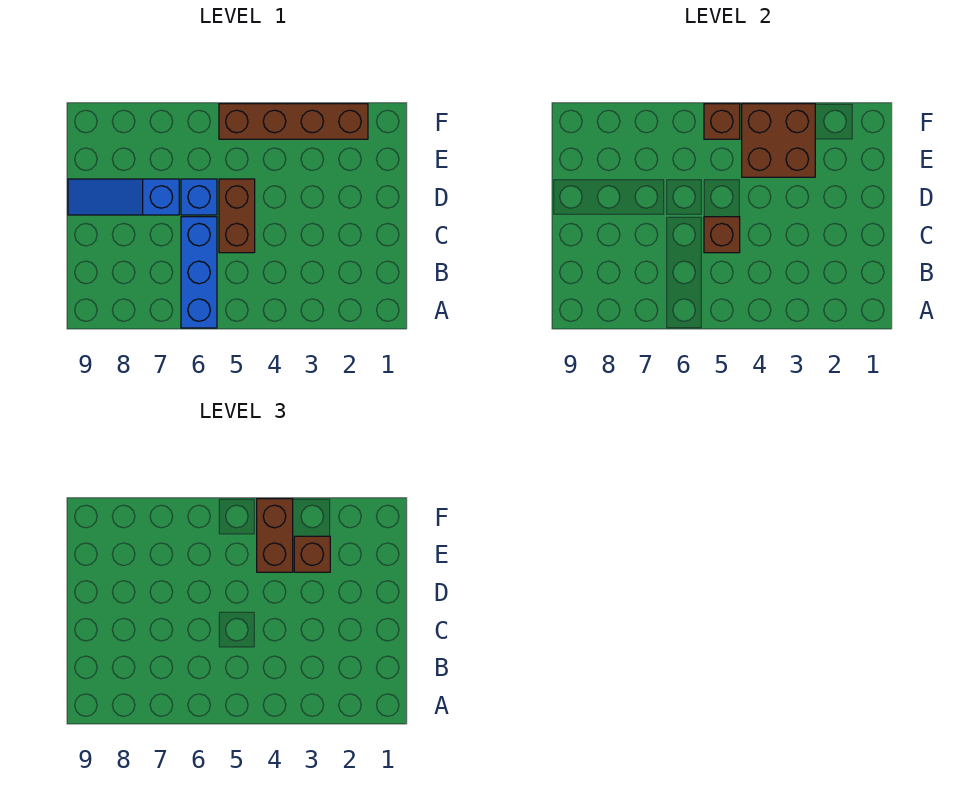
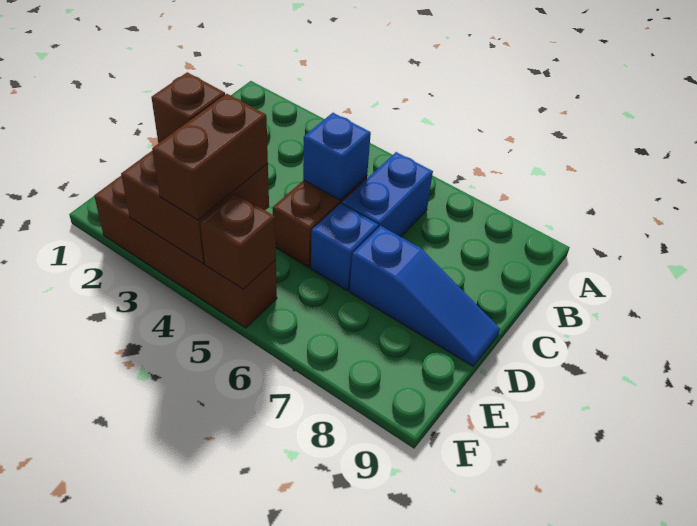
blue 1x3 brick [181,217,217,328] -> blue 1x2 brick [342,152,433,237]
brown 1x1 brick [704,217,740,253] -> blue 1x1 brick [303,113,371,200]

